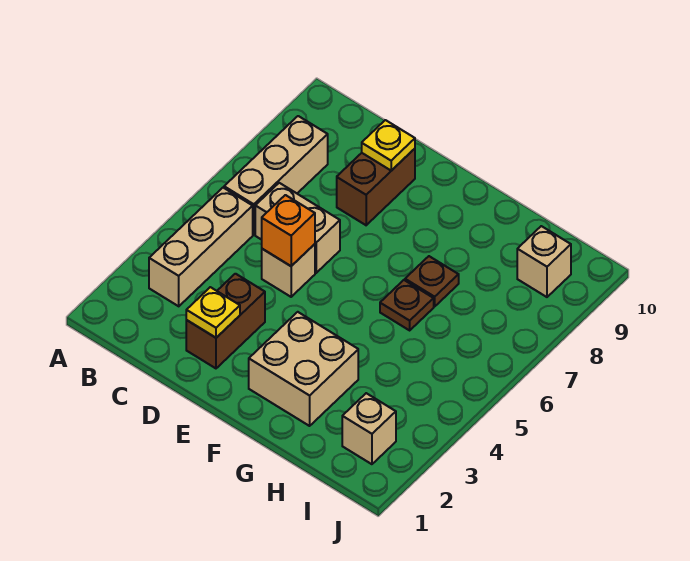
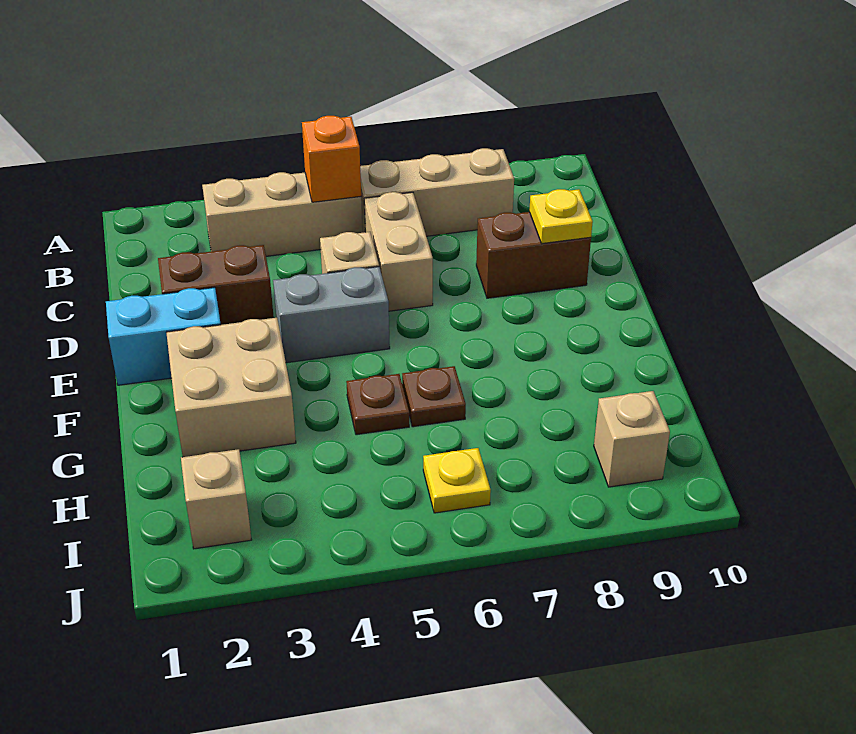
yellow 1x1 plate [186,287,240,338] -> yellow 1x1 plate moved to [423,448,491,513]
orange 1x1 brick [262,195,315,266] -> orange 1x1 brick moved to [302,116,361,202]
none -> cyan 1x2 brick [106,287,221,385]
none -> grey 1x2 brick [273,267,390,363]
brown 1x1 plate [405,256,459,307] -> brown 1x1 plate moved to [346,374,409,435]

